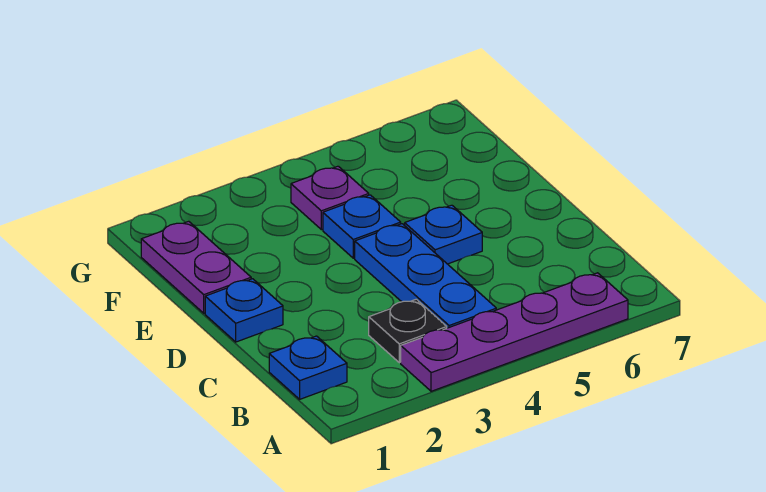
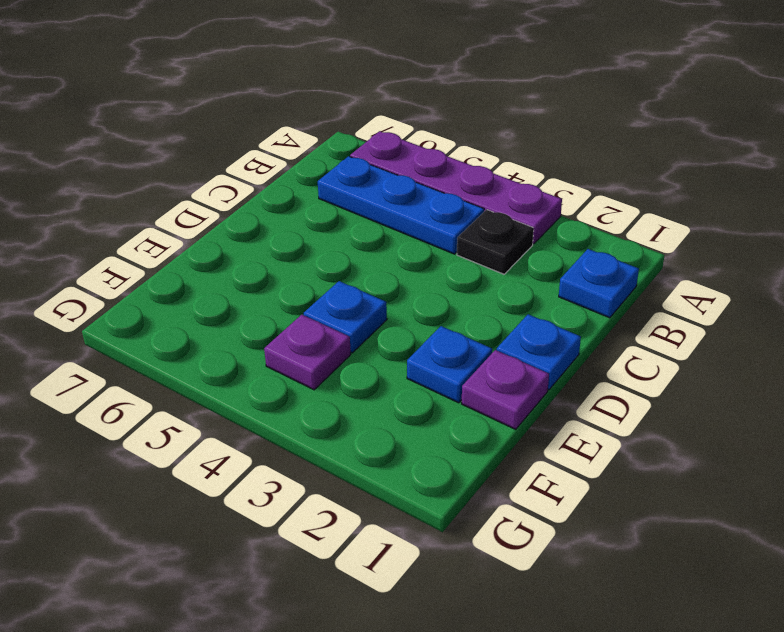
blue 1x3 plate [355,224,496,328] -> blue 1x3 plate turned to [318,156,484,254]
blue 1x1 plate [405,205,482,264] -> blue 1x1 plate moved to [407,326,492,403]
purple 1x2 plate [141,221,251,313] -> purple 1x1 plate [462,350,549,429]

